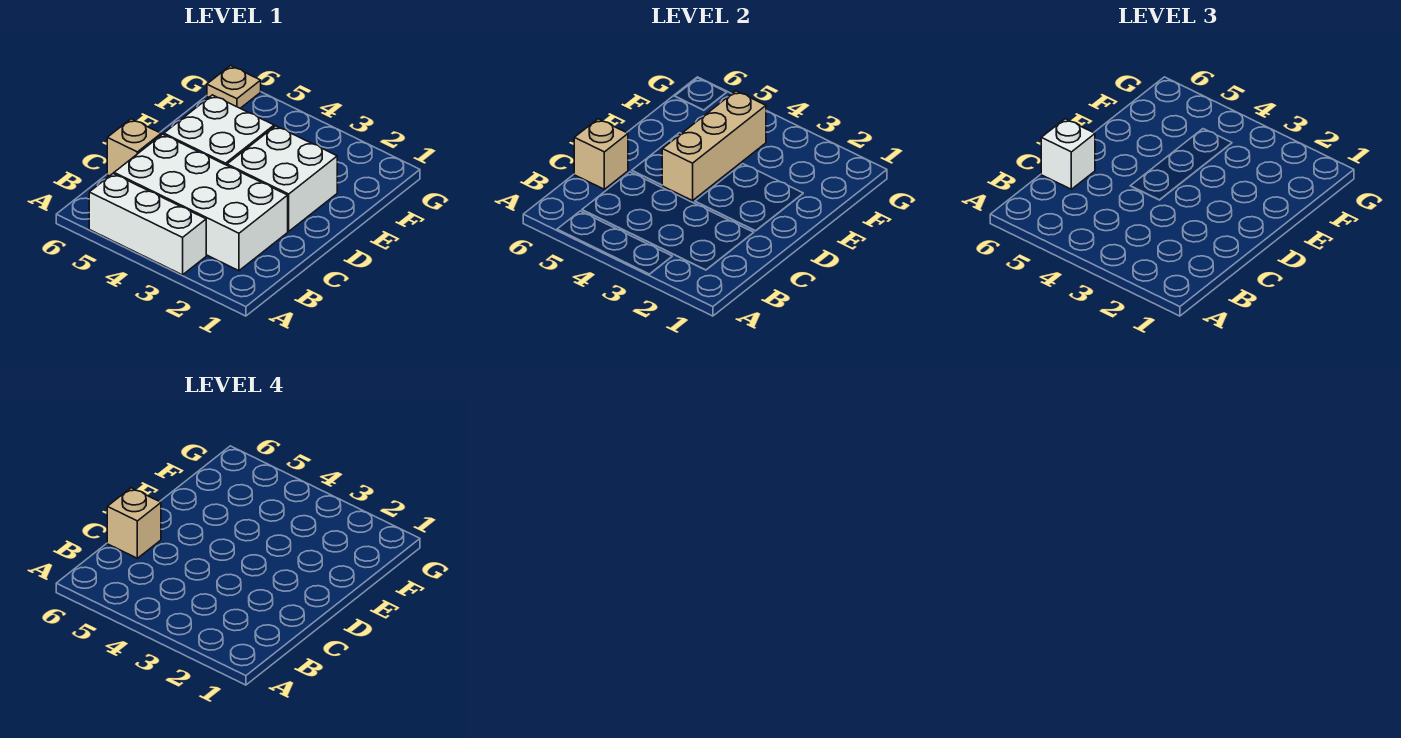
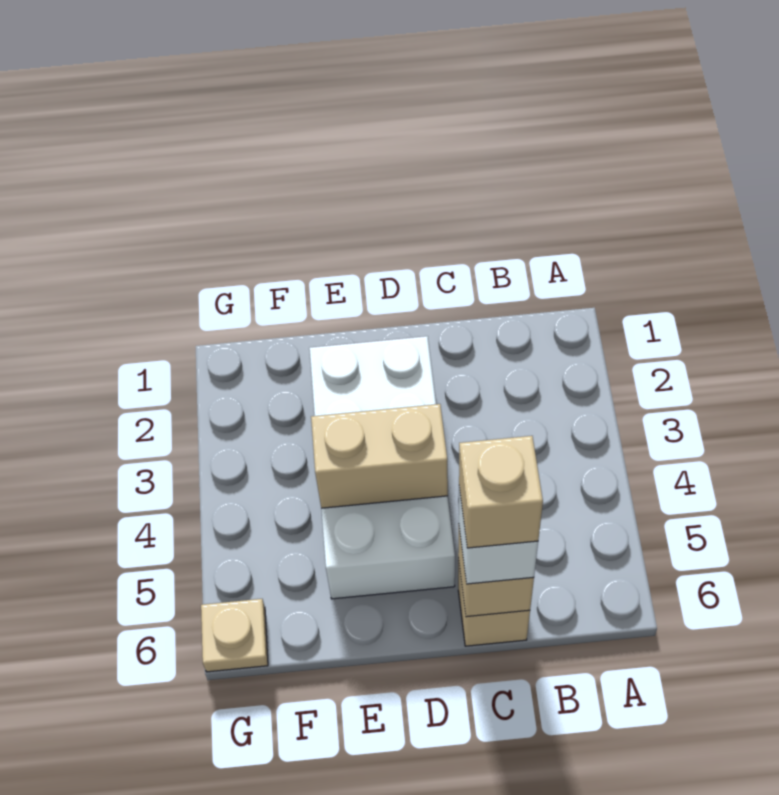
white 1x3 brick [89,174,206,275] -> none
white 2x4 brick [114,134,288,271] -> none
tan 1x3 brick [662,91,766,201] -> tan 1x2 brick [311,404,448,508]

